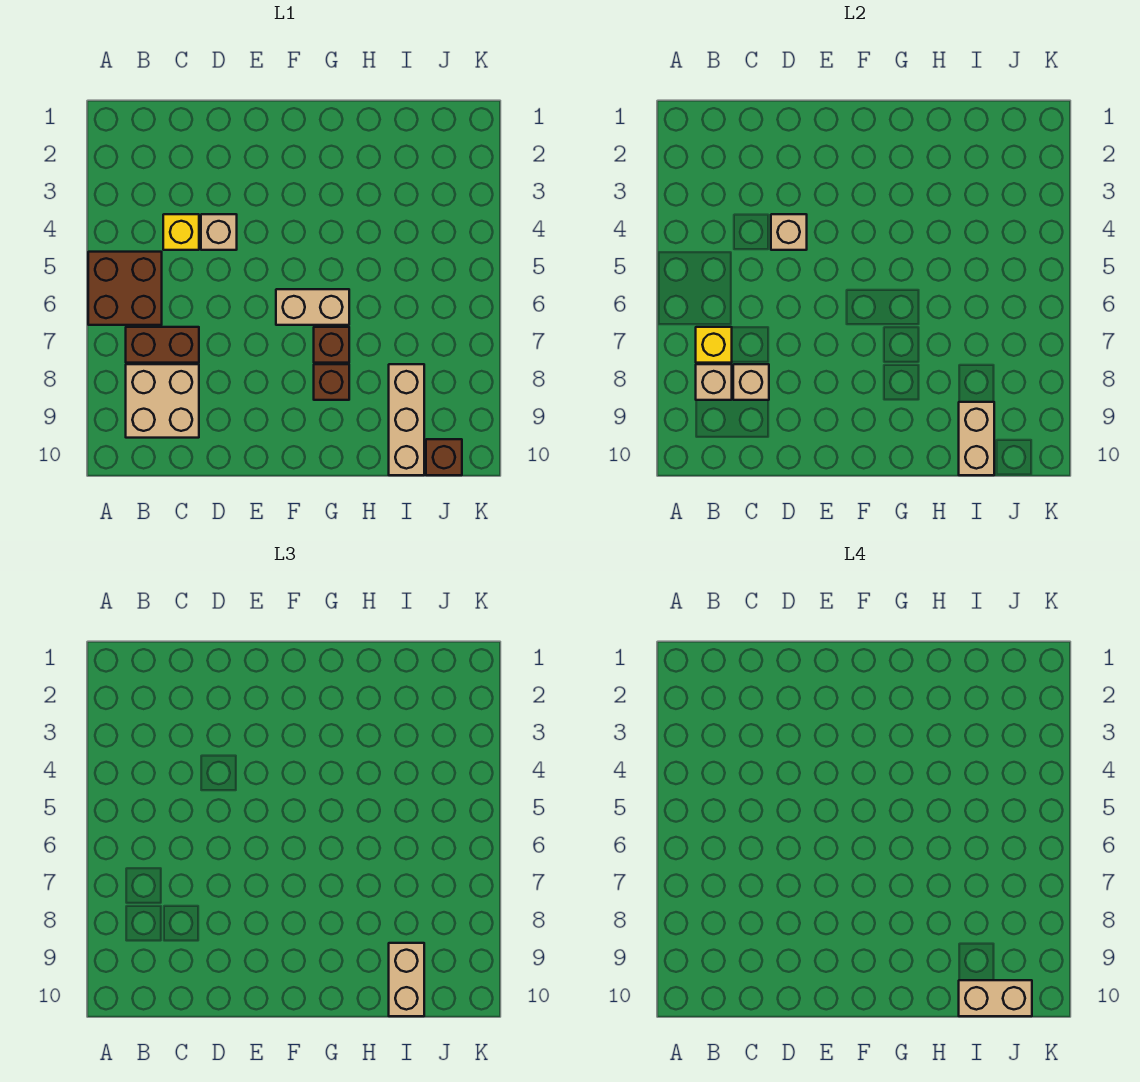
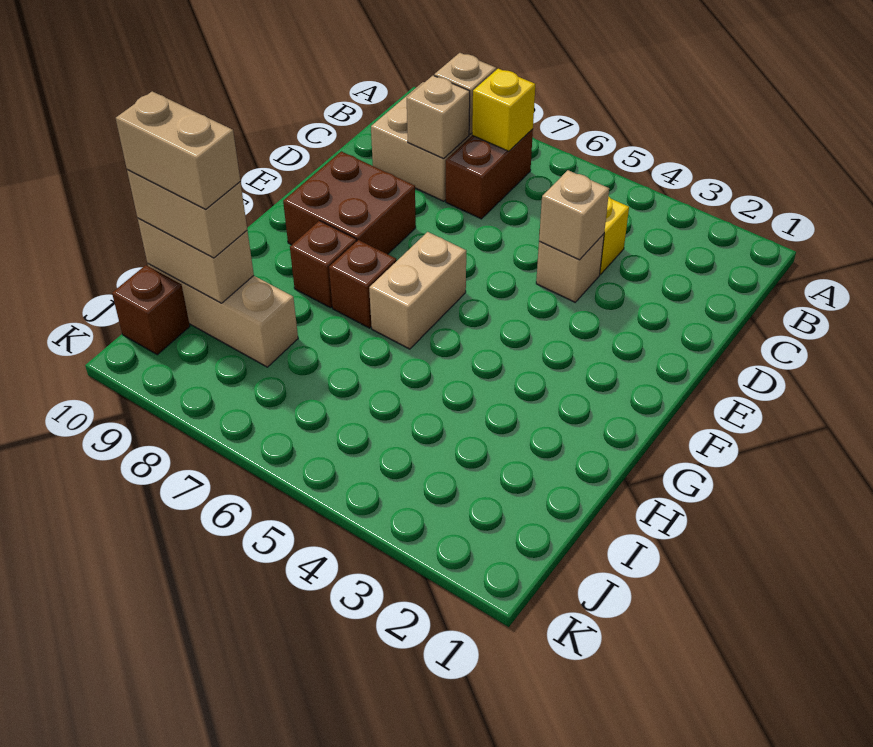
brown 2x2 brick [88,252,162,325] -> brown 2x2 brick moved to [283,151,416,254]
tan 1x2 brick [959,980,1032,1016] -> tan 1x2 brick turned to [116,91,240,209]

